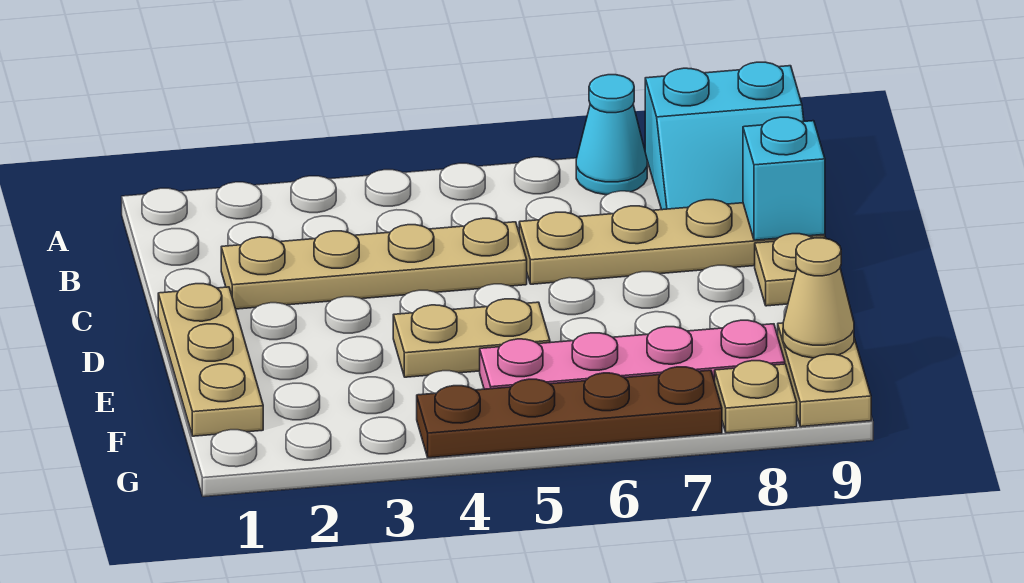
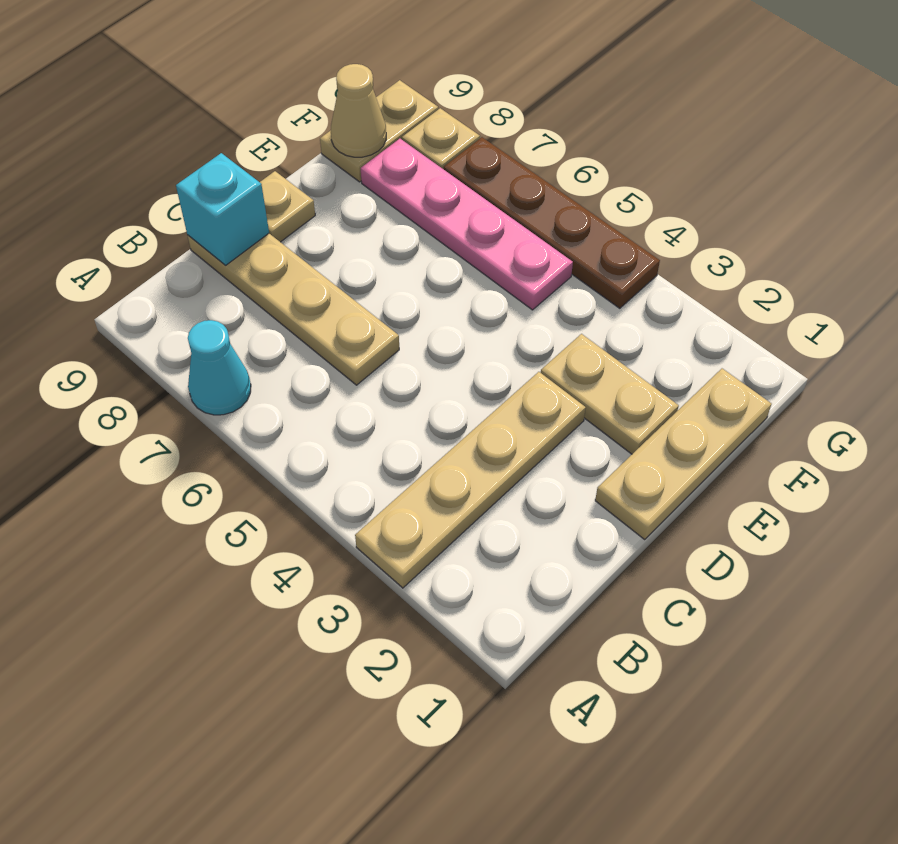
cyan 2x2 slope [645,62,804,210] -> none
tan 1x4 plate [221,218,527,309] -> tan 1x4 plate turned to [355,372,586,588]
tan 1x2 plate [393,299,550,377] -> tan 1x2 plate moved to [541,334,679,454]

